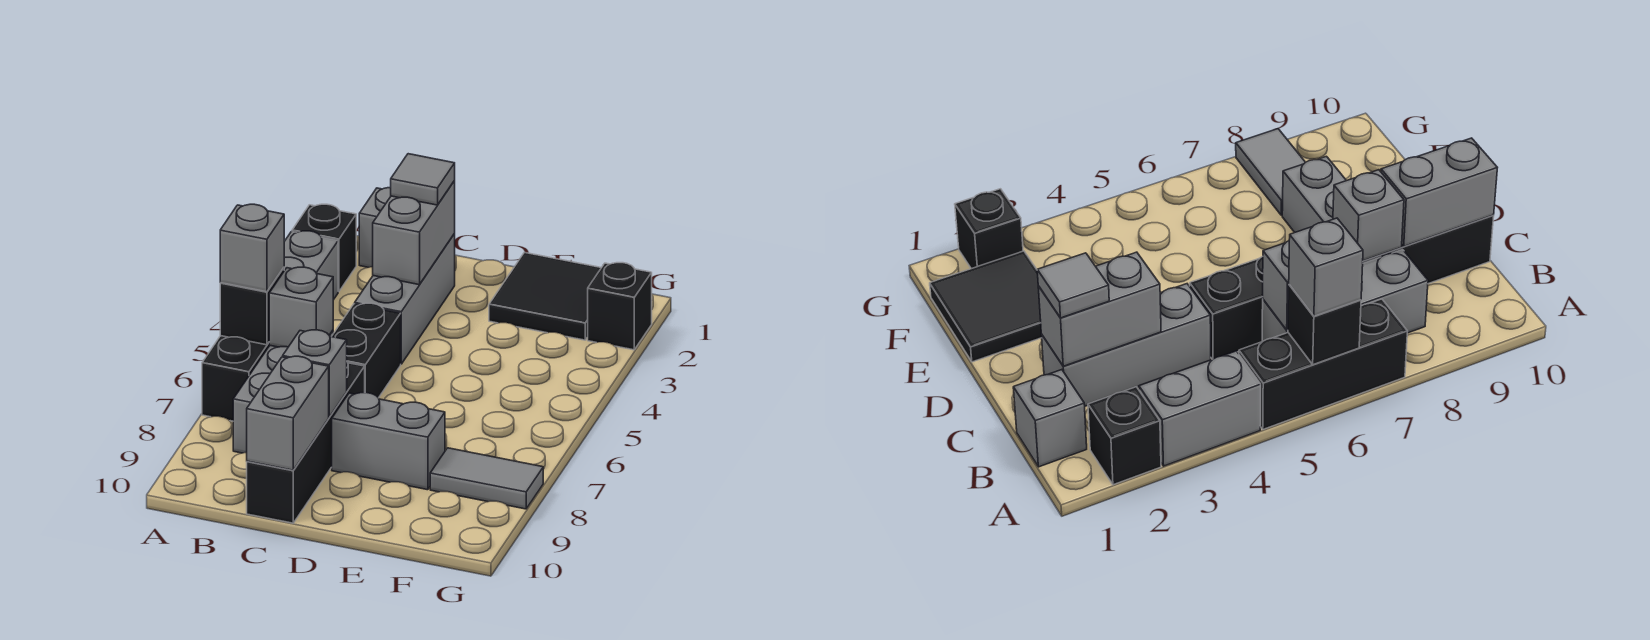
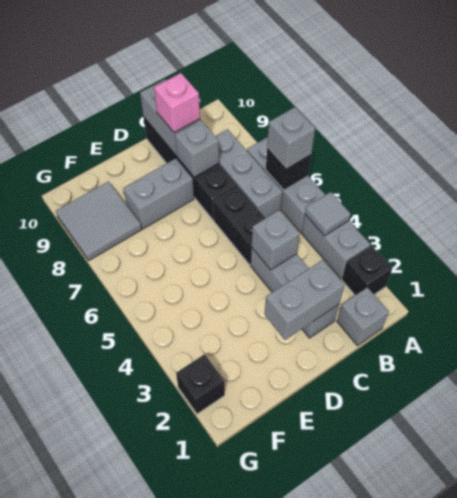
black 1x3 brick [202,336,270,421] -> grey 1x3 brick [247,137,325,233]
grey 1x1 brick [269,267,333,347] -> grey 1x1 brick moved to [252,210,300,270]
grey 1x2 brick [373,181,455,285] -> grey 1x2 brick turned to [265,260,344,340]
grey 1x1 tile [391,154,455,205] -> grey 1x1 tile moved to [305,192,351,236]
none -> pink 1x1 brick [154,73,200,133]
black 2x2 tile [489,253,601,340] -> none
grey 1x2 tile [430,448,543,509] -> grey 2x2 tile [56,181,142,261]

